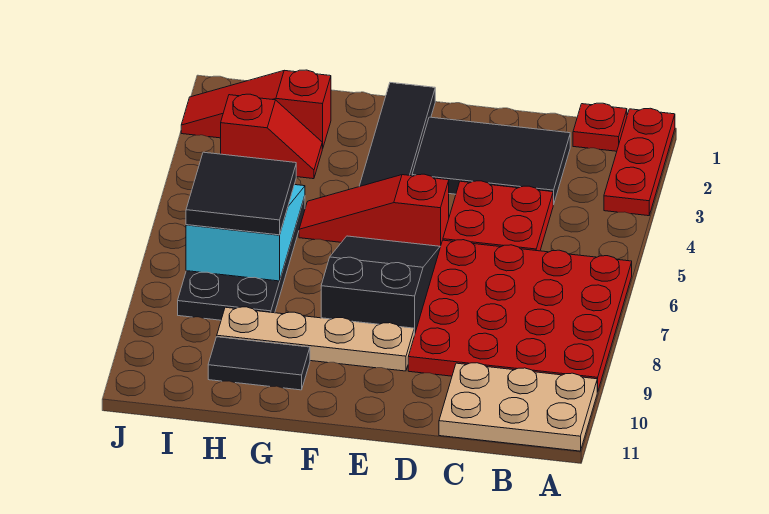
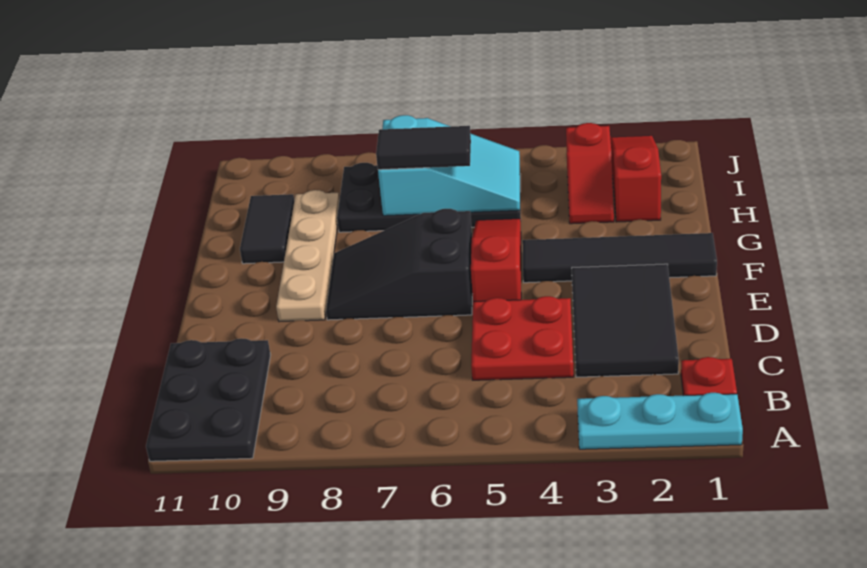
red 1x3 plate [604,108,675,216] -> cyan 1x3 plate [577,393,743,449]
red 4x4 plate [408,240,632,392] -> none
tan 2x3 plate [439,363,597,451] -> black 2x3 plate [146,338,270,461]
black 2x3 slope [321,236,440,335] -> black 2x3 slope turned to [326,209,473,320]
black 2x2 tile [186,152,296,235] -> black 1x2 tile [376,126,471,170]

